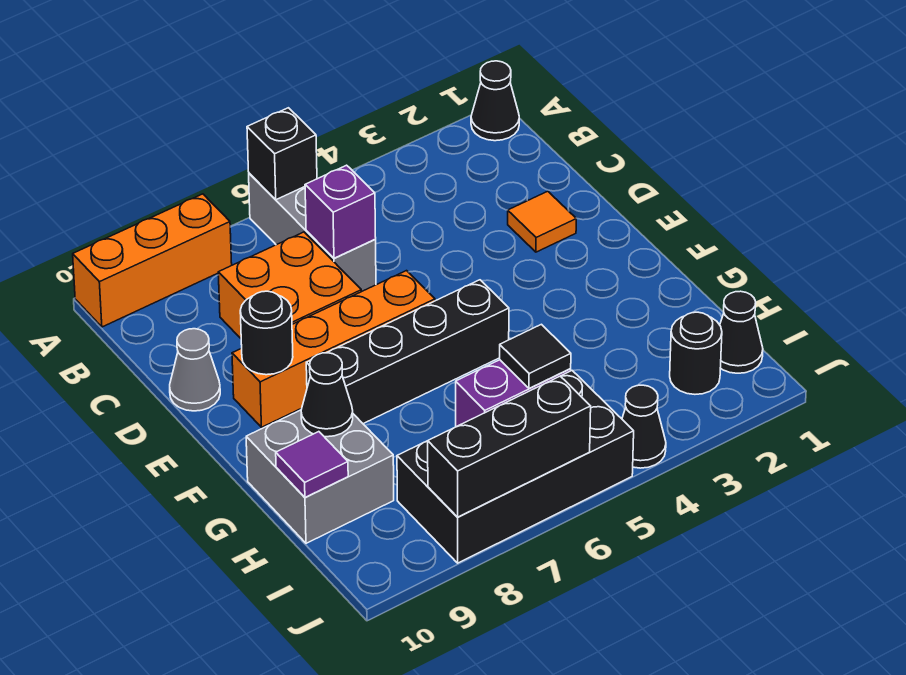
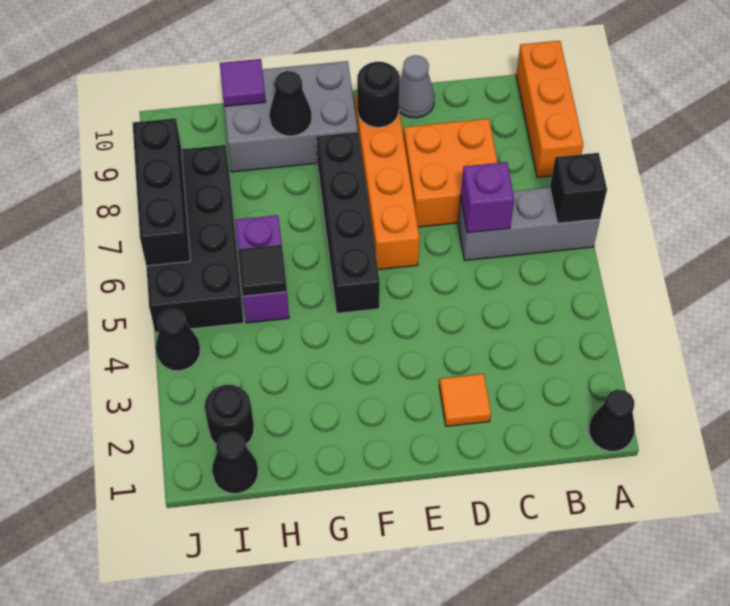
grey 2x2 brick [246,410,394,543] -> grey 2x3 brick [224,61,358,172]

